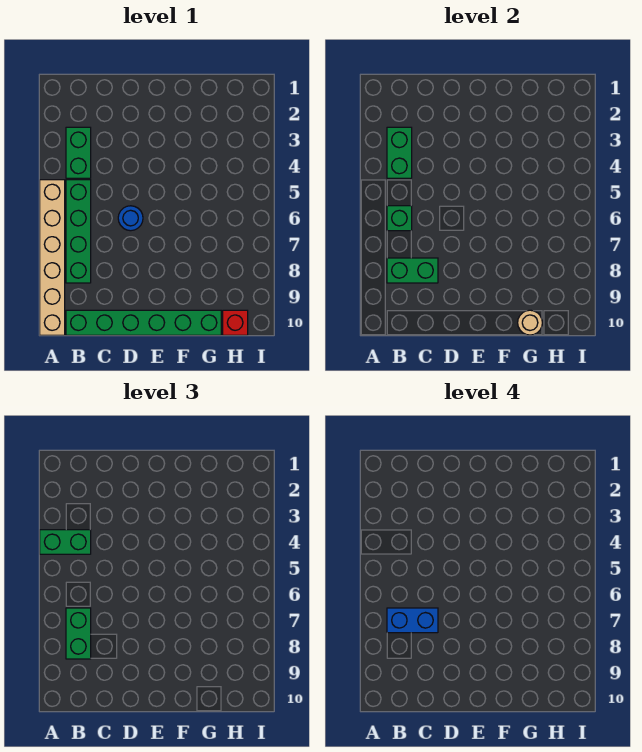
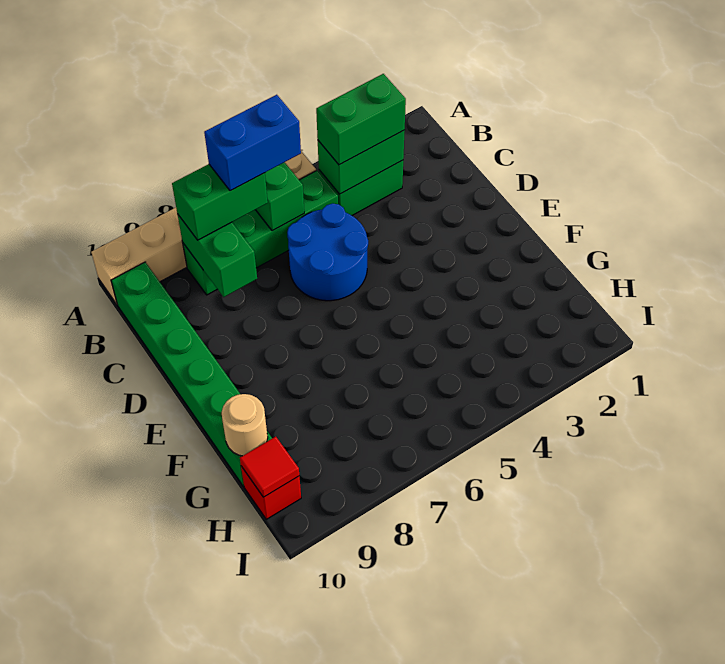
green 1x2 brick [40,530,91,554] -> green 1x2 brick turned to [316,74,406,165]
blue 1x2 brick [387,608,438,633] -> blue 1x2 brick turned to [204,95,301,191]
blue 1x1 round brick [118,206,143,231] -> blue 2x2 round brick [287,204,368,301]
none -> red 1x1 tile [240,437,299,497]

